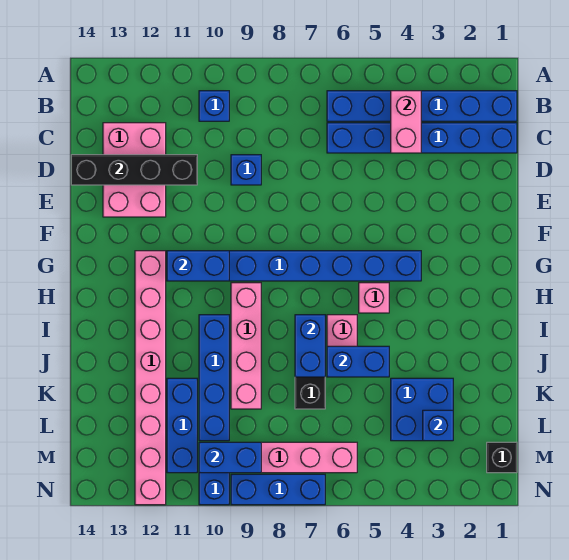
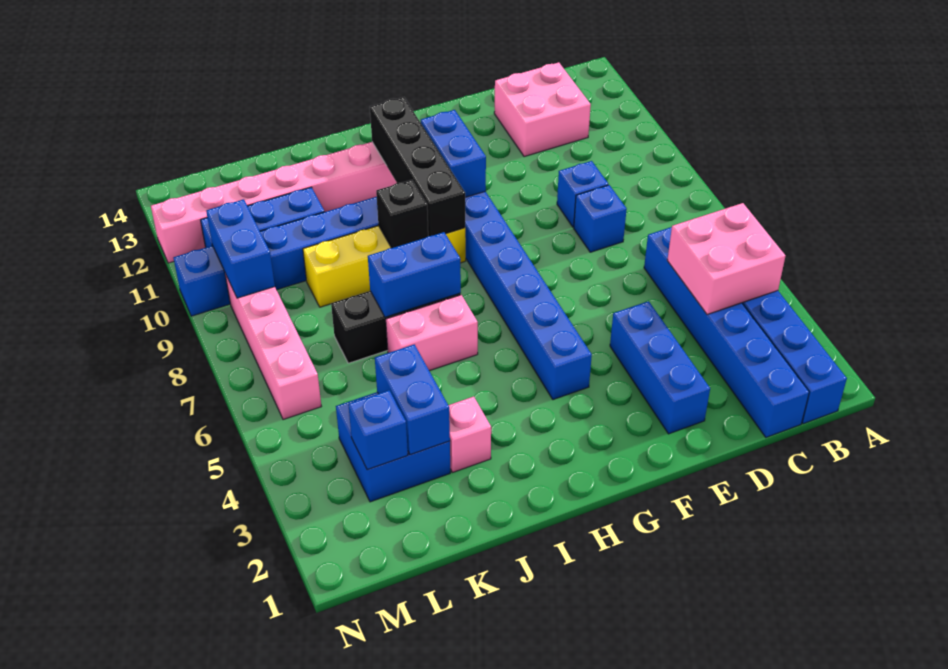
pink 1x2 brick [391,91,421,153] -> pink 2x2 brick [667,203,785,314]
blue 1x1 brick [199,91,229,121] -> blue 1x1 brick moved to [574,185,627,252]
pink 2x3 brick [103,123,166,217] -> pink 2x2 brick [494,62,591,157]
black 1x4 brick [71,155,197,185] -> black 1x4 brick moved to [370,97,465,236]
pink 1x1 brick [359,283,389,313] -> pink 1x1 brick moved to [448,397,491,473]
pink 1x4 brick [231,283,261,409] -> yellow 1x4 brick [303,226,466,307]
blue 1x2 brick [327,346,389,377] -> blue 1x2 brick moved to [375,344,450,455]
black 1x1 brick [487,442,517,473] -> black 1x1 brick moved to [376,180,428,248]
blue 1x3 brick [231,474,325,505] -> blue 1x3 brick moved to [610,301,710,434]

